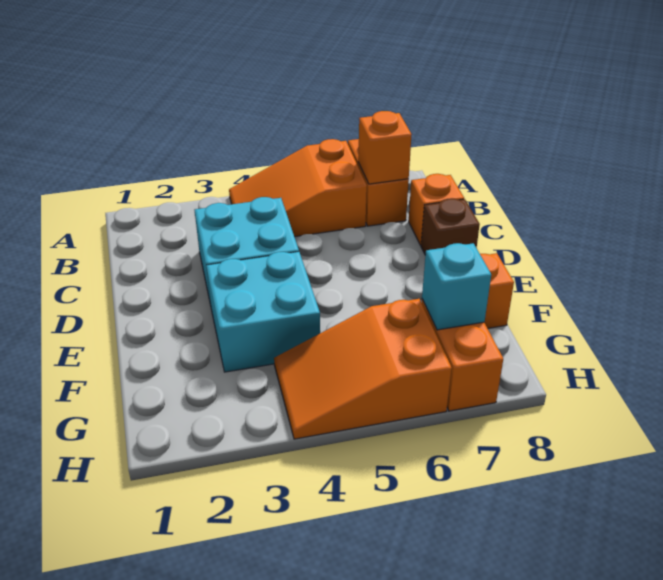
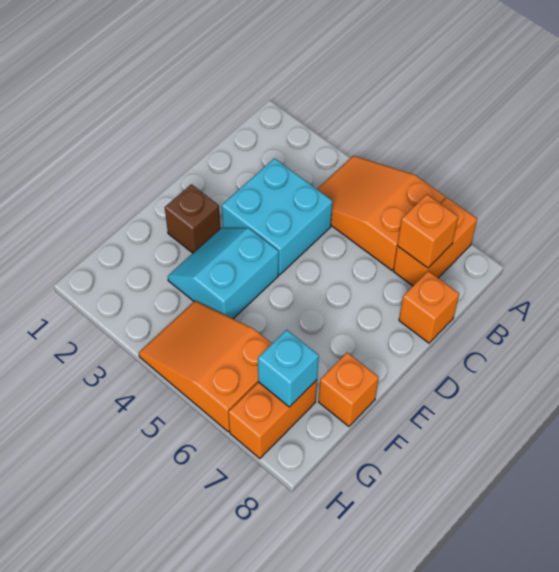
brown 1x1 brick [421,198,480,255] -> brown 1x1 brick moved to [165,184,220,253]
cyan 2x2 brick [206,252,320,372] -> cyan 2x2 slope [168,228,279,319]

